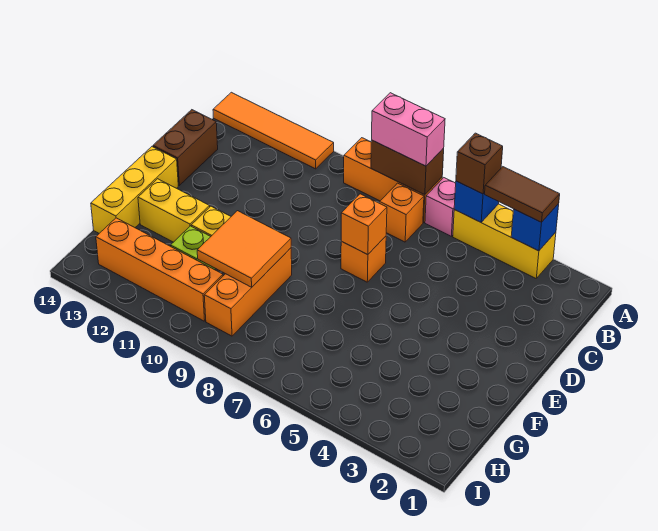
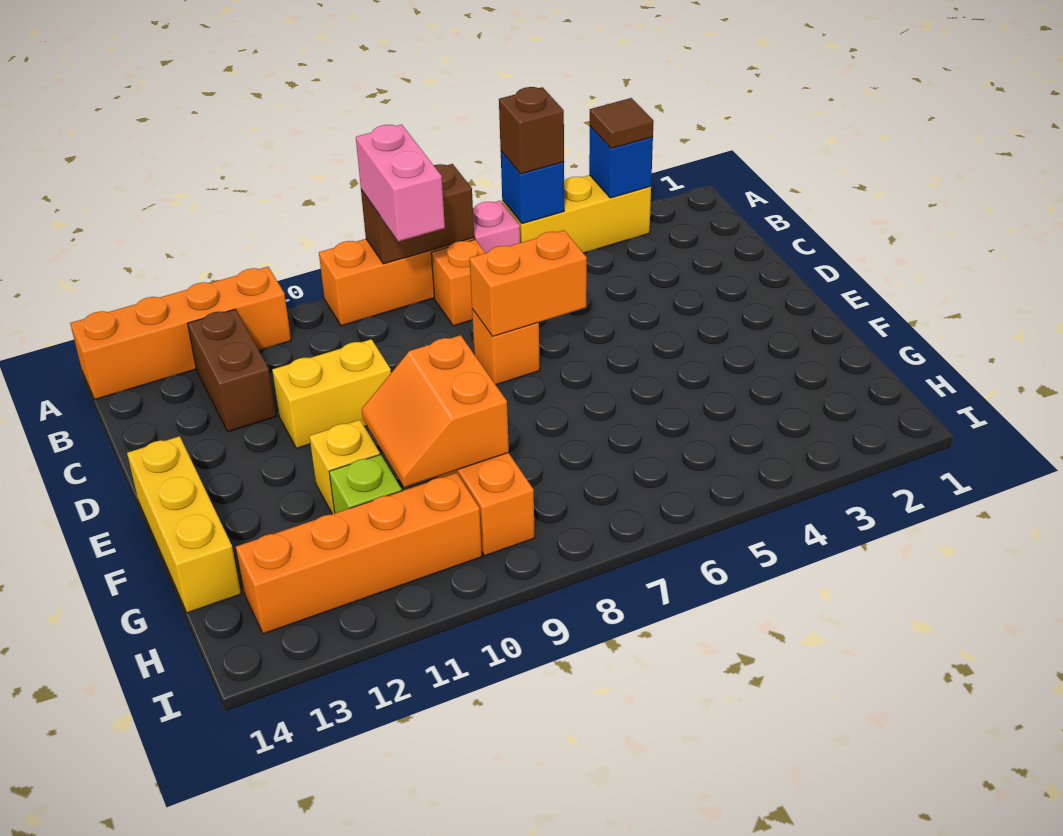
brown 1x2 tile [485,167,560,222] -> brown 1x1 tile [590,98,654,149]
pink 1x2 brick [372,93,445,166] -> pink 1x2 brick turned to [356,125,445,241]
orange 1x4 tile [213,92,334,169] -> orange 1x4 brick [70,267,291,399]
brown 1x2 brick [153,110,218,185] -> brown 1x2 brick moved to [187,309,276,432]
orange 1x1 brick [341,194,387,255] -> orange 1x2 brick [470,230,587,336]
orange 2x2 tile [197,211,291,287] -> orange 2x2 slope [362,335,509,487]
yellow 1x2 brick [138,179,210,242] -> yellow 1x2 brick moved to [272,339,391,448]

